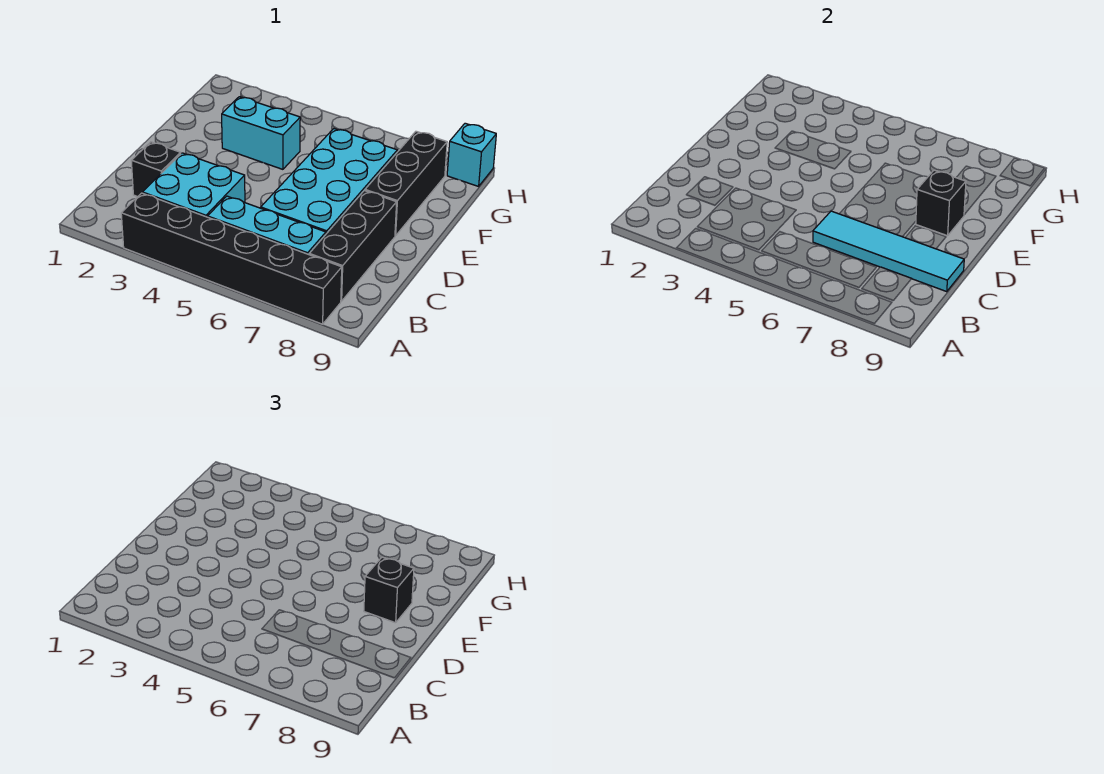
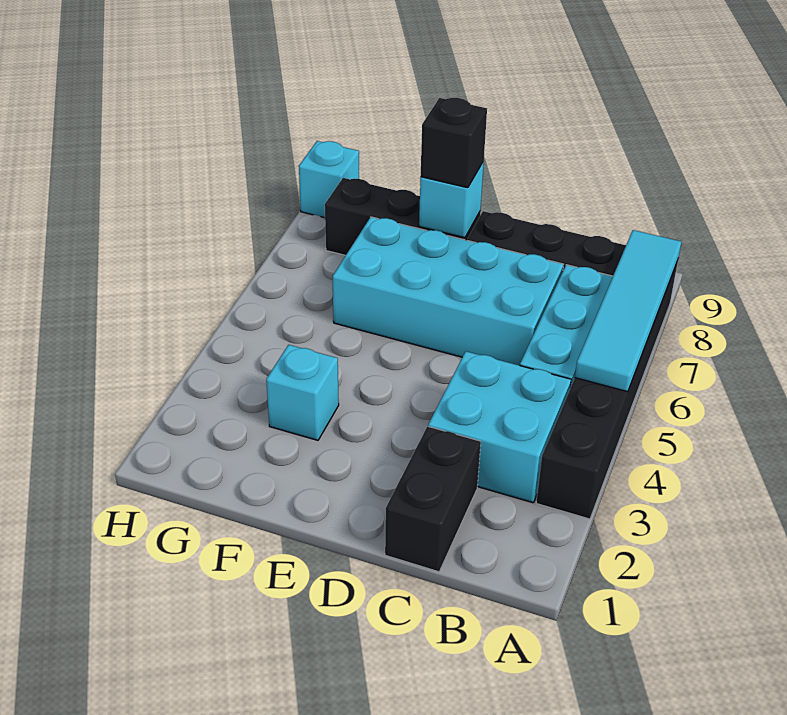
black 1x1 brick [131,142,181,197] -> black 1x2 brick [385,426,481,572]
cyan 1x4 tile [813,211,964,292] -> cyan 1x4 tile moved to [575,230,681,392]
black 1x1 brick [916,170,966,236] -> cyan 1x1 brick [419,162,484,238]
cyan 1x2 brick [222,97,300,169] -> cyan 1x1 brick [266,345,339,440]

